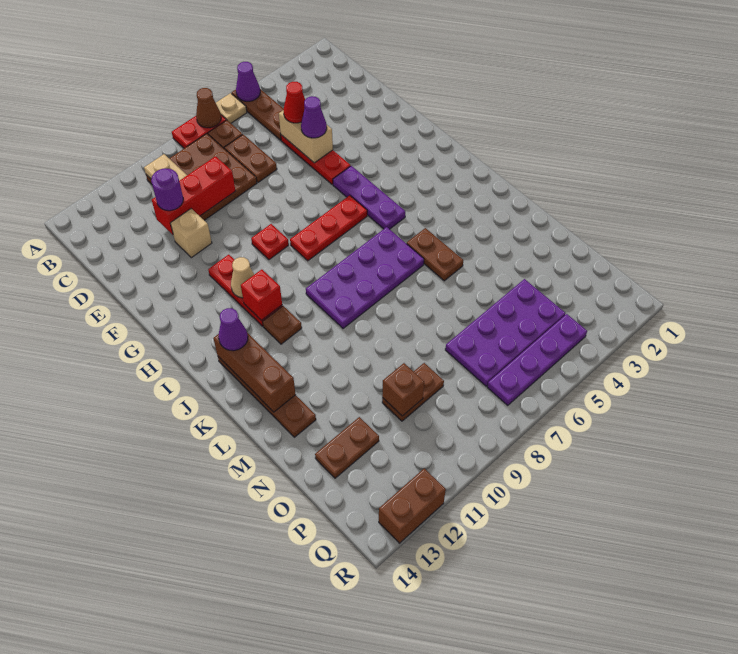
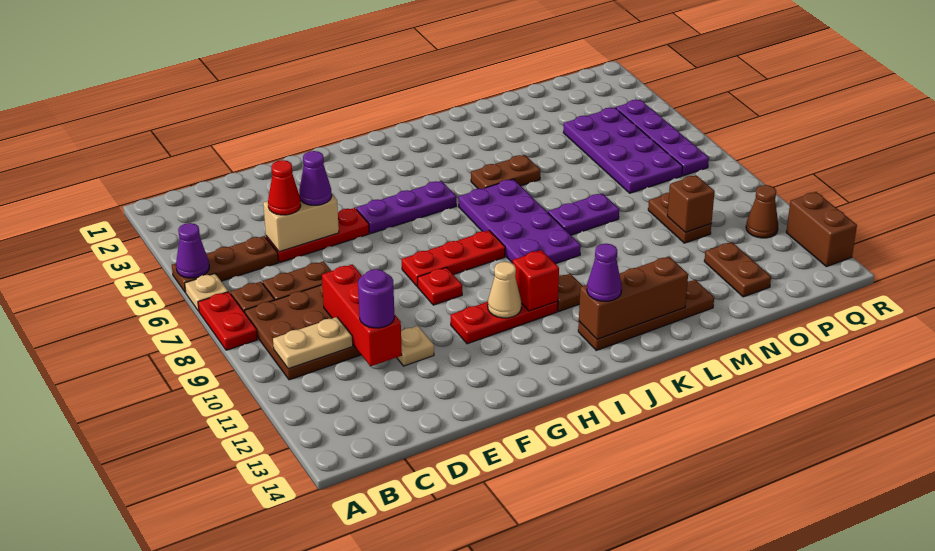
brown 1x1 cone [196,88,221,128] -> brown 1x1 cone moved to [746,185,778,238]
tan 1x1 brick [170,209,212,258] -> tan 1x1 plate [397,326,434,366]
red 1x3 plate [290,195,367,261] -> red 1x3 plate turned to [402,230,505,287]
none -> purple 1x2 plate [548,193,619,235]

